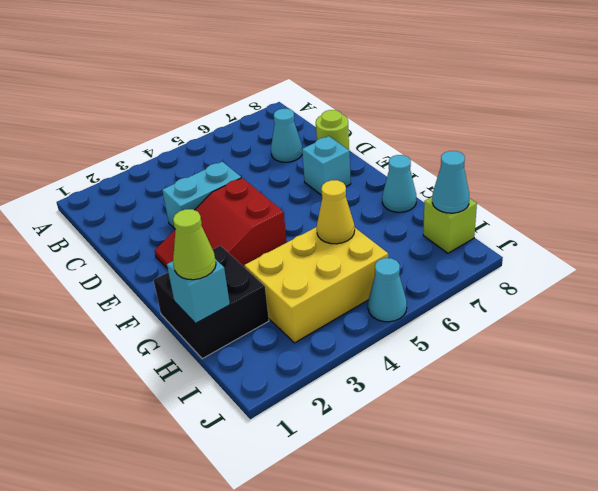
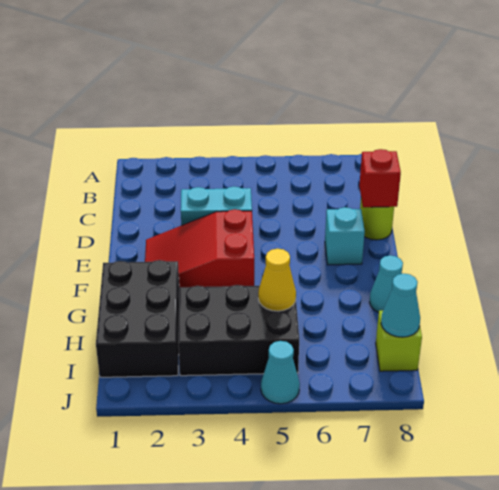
cyan 1x1 cone [271,108,302,162] -> none
none -> red 1x1 brick [359,149,401,207]
black 2x2 brick [154,246,269,359] -> black 2x3 brick [96,260,179,377]
cyan 1x1 brick [167,259,230,324] -> none
lime 1x1 cone [173,209,216,280] -> none
yellow 2x3 brick [244,227,388,343] -> black 2x3 brick [178,285,299,376]

